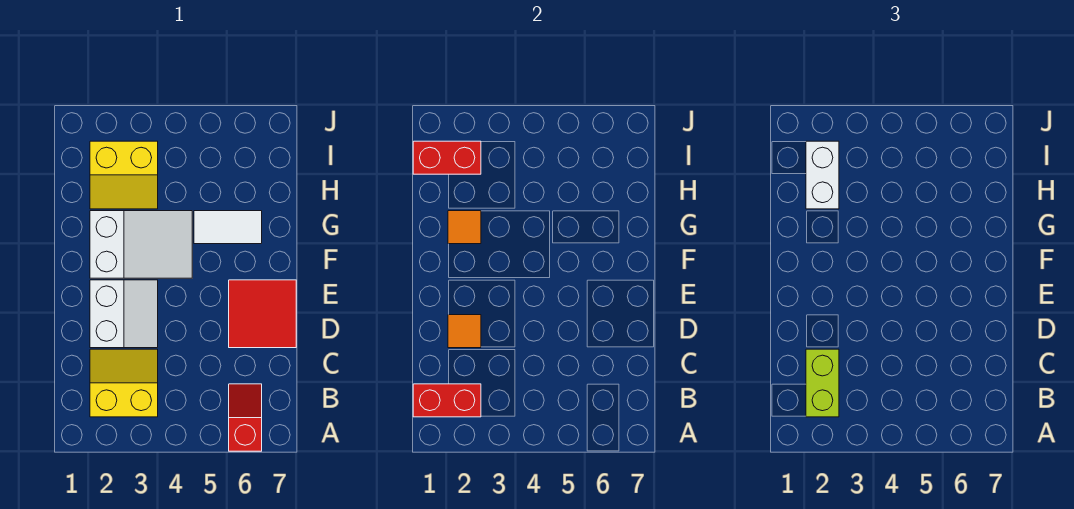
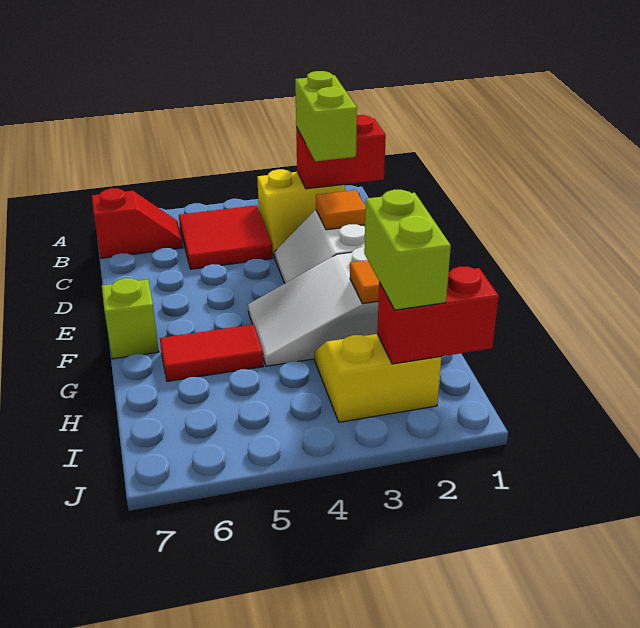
red 1x2 slope [229,384,262,451] -> red 1x2 slope turned to [92,188,183,258]
red 2x2 tile [229,280,296,348] -> red 2x2 tile moved to [179,205,273,269]
none -> lime 1x1 brick [102,278,159,359]
white 1x2 tile [194,211,262,244] -> red 1x2 tile [160,324,263,381]
white 1x2 brick [806,141,839,209] -> lime 1x2 brick [364,190,451,310]

